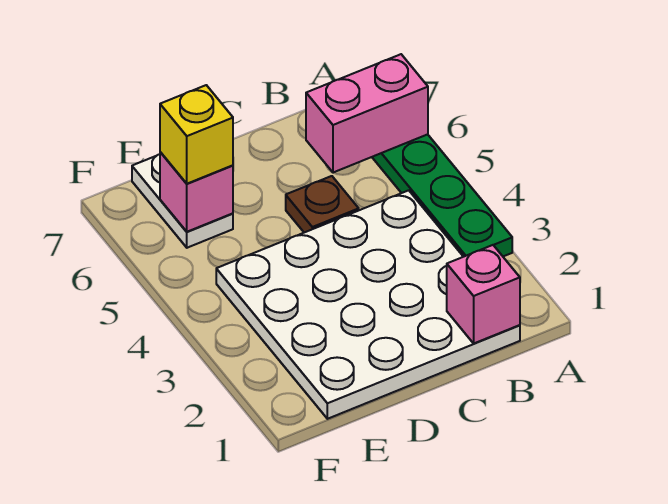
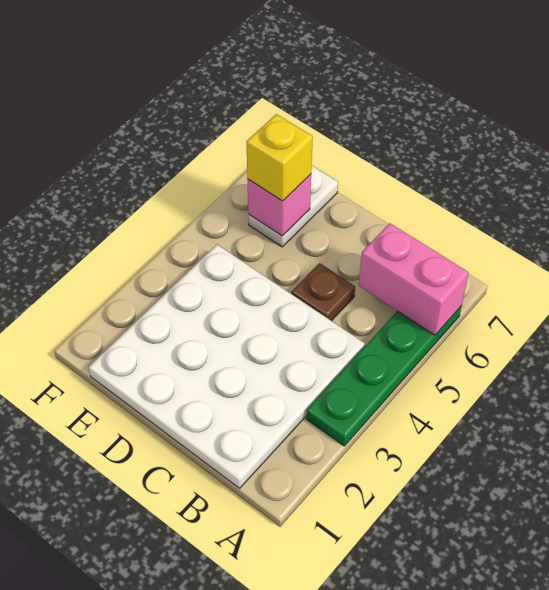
pink 1x1 brick [447,245,520,343] -> none

